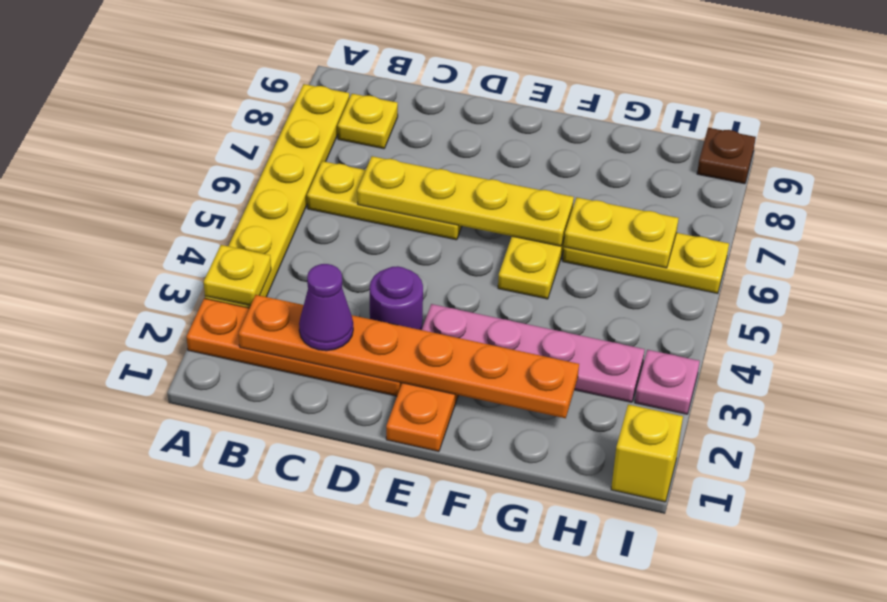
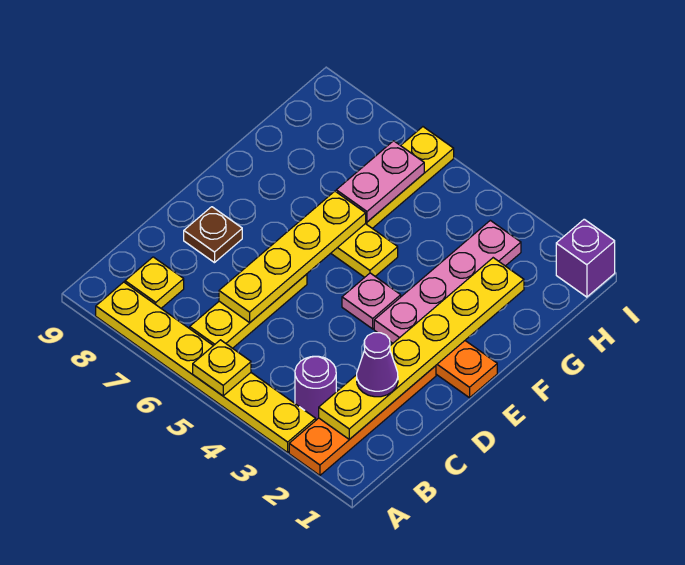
yellow 1x1 plate [204,245,271,306] -> yellow 1x1 plate moved to [193,340,251,396]
orange 1x6 plate [239,295,579,418] -> yellow 1x6 plate [319,258,524,439]
purple 1x1 round brick [370,266,423,330] -> purple 1x1 round brick moved to [295,356,336,420]
yellow 1x2 plate [564,198,679,268] -> pink 1x2 plate [336,141,424,222]
yellow 1x1 brick [611,404,683,502] -> purple 1x1 brick [556,219,615,297]
pink 1x1 plate [635,350,700,414] -> pink 1x1 plate moved to [342,273,401,329]
brown 1x1 plate [697,128,756,184] -> brown 1x1 plate moved to [184,207,242,263]

